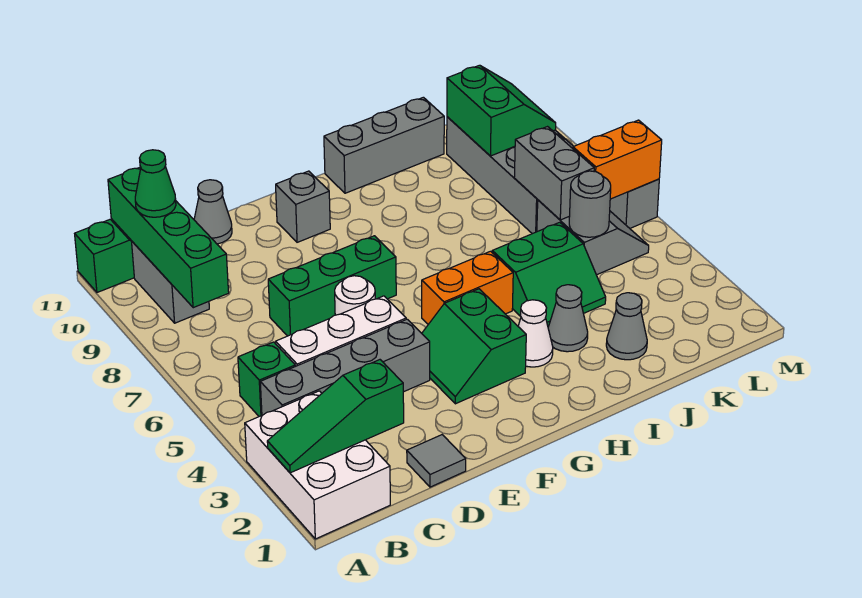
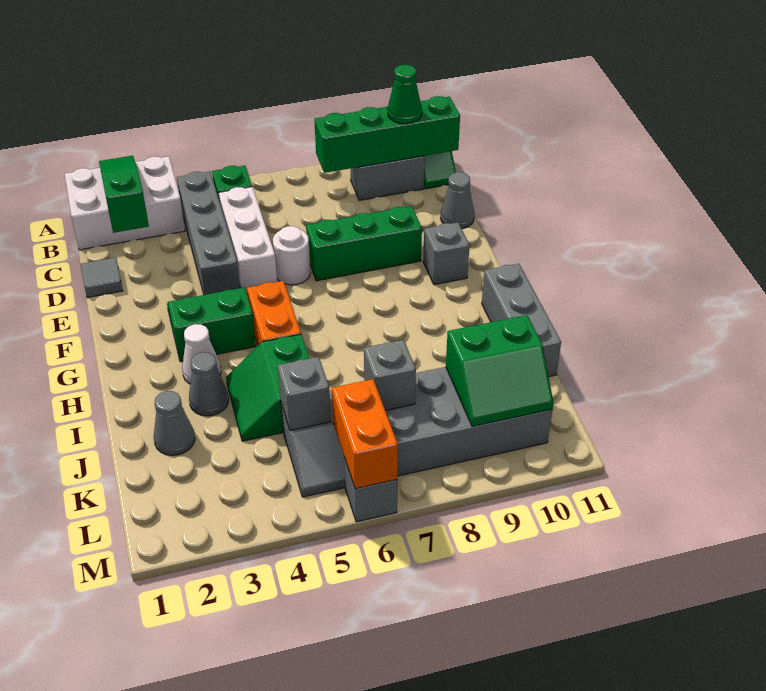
green 1x3 brick [268,236,396,336] -> green 1x3 brick turned to [306,206,422,281]
grey 1x1 round brick [569,171,611,237] -> grey 1x1 brick [278,357,331,430]
grey 1x2 brick [514,127,594,220] -> grey 1x1 brick [364,340,416,410]

